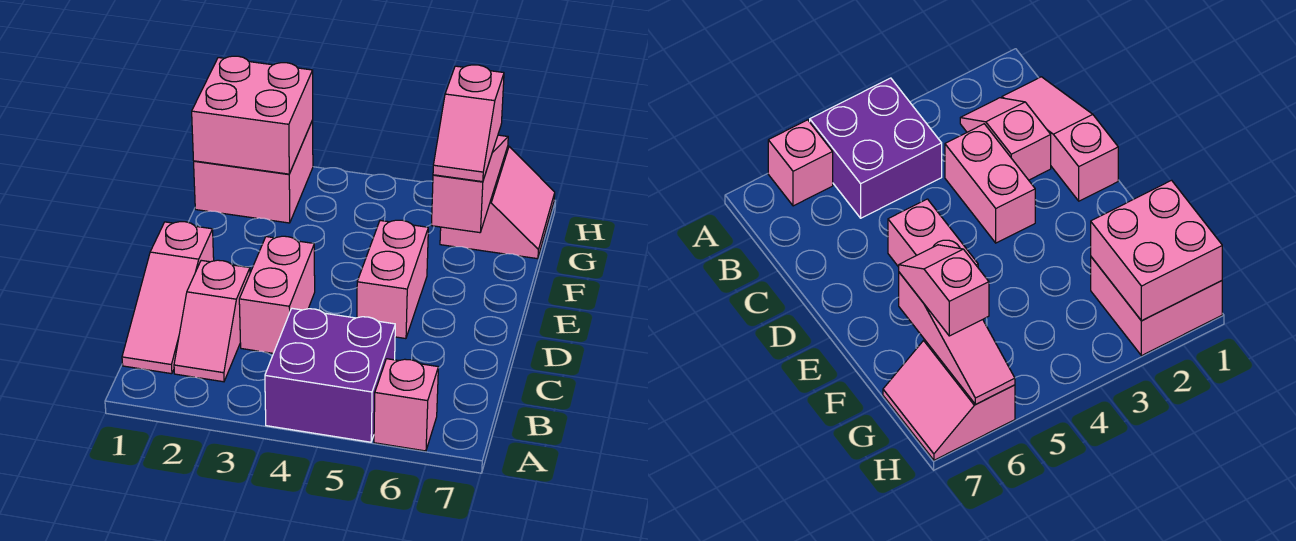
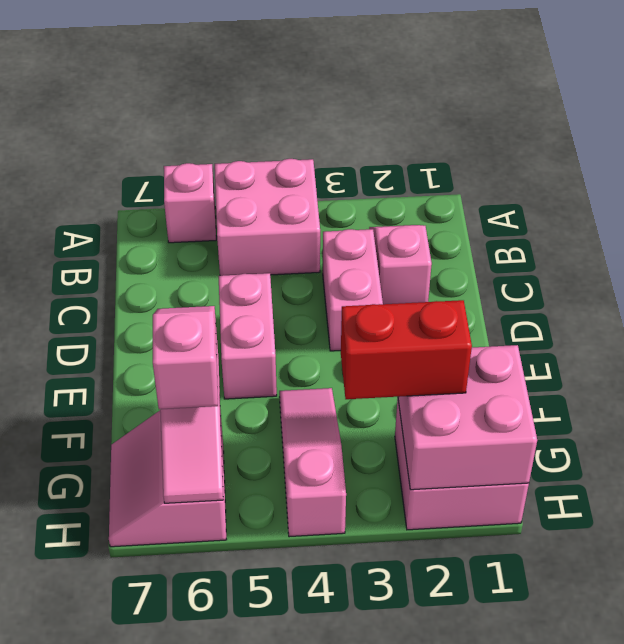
purple 2x2 brick [265,308,395,442] -> pink 2x2 brick [215,159,320,276]
pink 1x3 slope [122,222,214,374] -> pink 1x3 slope moved to [279,388,346,537]
none -> red 1x2 brick [341,300,472,399]

